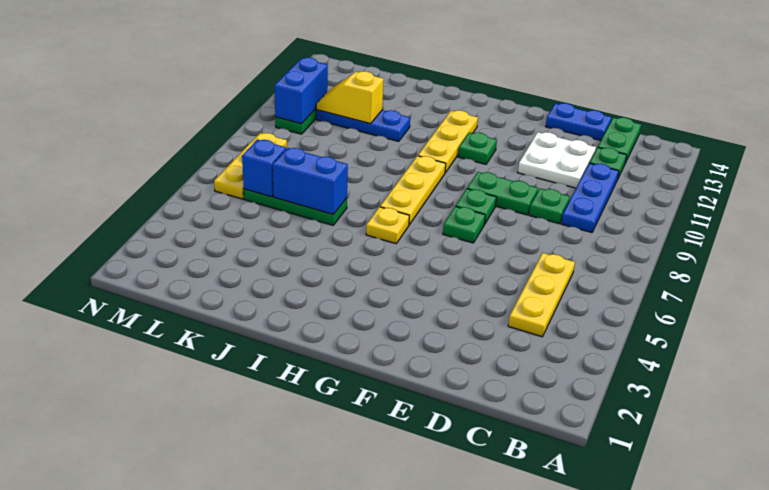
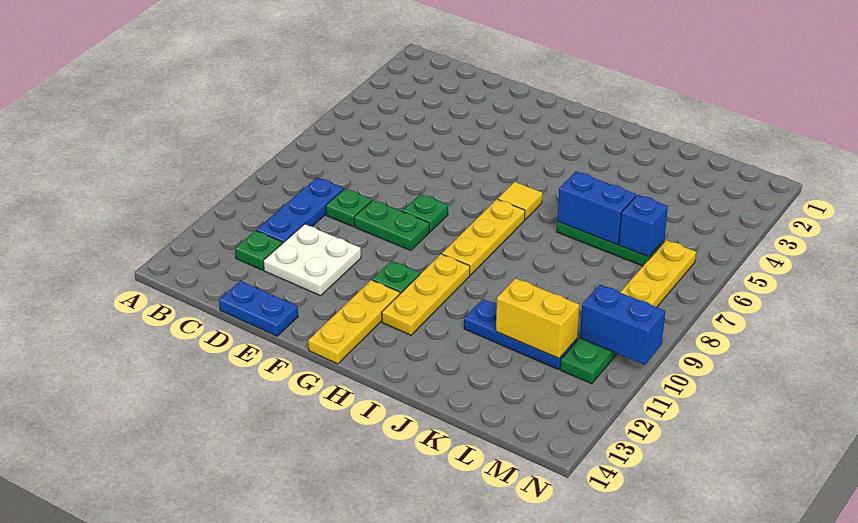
yellow 1x3 plate [508,253,575,337] -> yellow 1x3 plate moved to [308,280,400,364]
green 1x2 plate [598,117,641,163] -> none
green 1x1 plate [443,206,485,243] -> none
yellow 1x1 plate [366,207,409,244] -> yellow 1x1 tile [498,182,542,219]
yellow 1x2 slope [316,71,384,124] -> yellow 1x2 brick [496,278,580,358]
blue 1x2 brick [275,58,328,124] -> blue 1x2 brick turned to [580,285,665,365]

